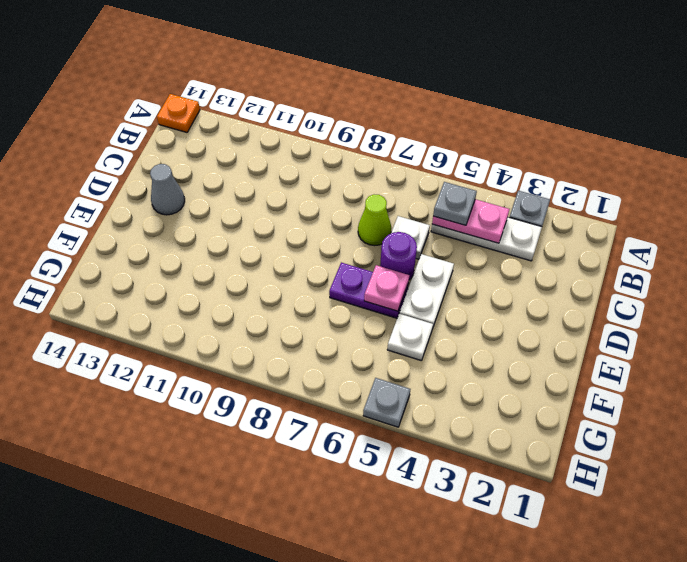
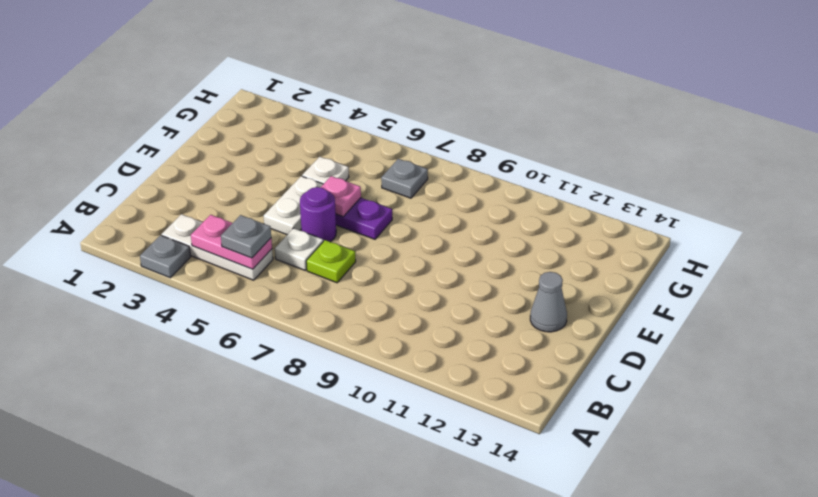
orange 1x1 plate [157,94,200,132] -> none
lime 1x1 cone [358,195,391,246] -> lime 1x1 plate [306,240,356,283]
grey 1x1 plate [363,378,410,427] -> grey 1x1 plate moved to [381,159,428,198]

